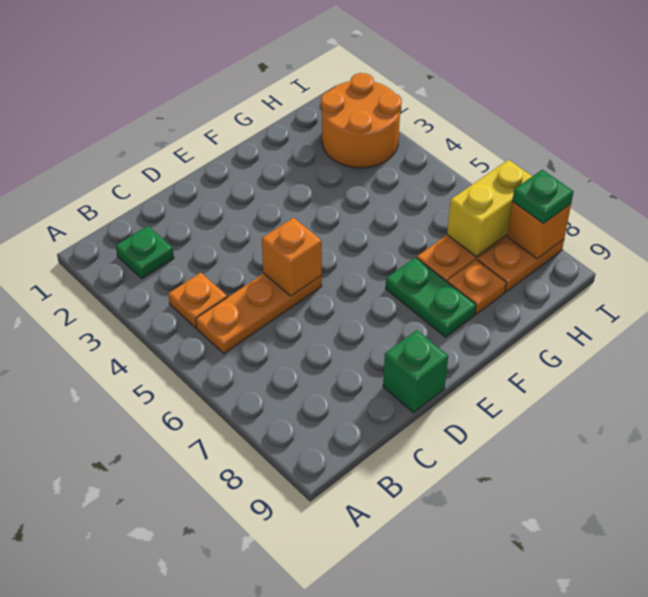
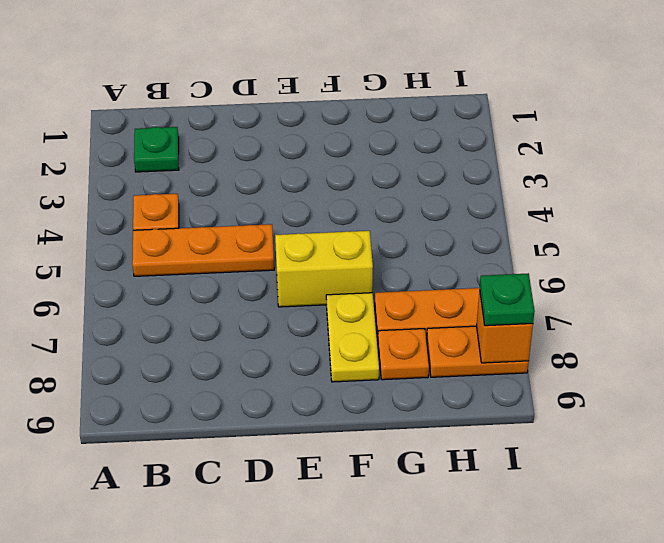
orange 1x1 brick [262,218,322,296] -> none
green 1x1 brick [383,330,448,413] -> none
green 1x2 plate [386,257,476,337] -> yellow 1x2 plate [326,293,379,382]
orange 2x2 round brick [321,73,402,168] -> none
yellow 1x2 brick [447,160,532,257] -> yellow 1x2 brick moved to [275,231,373,307]

